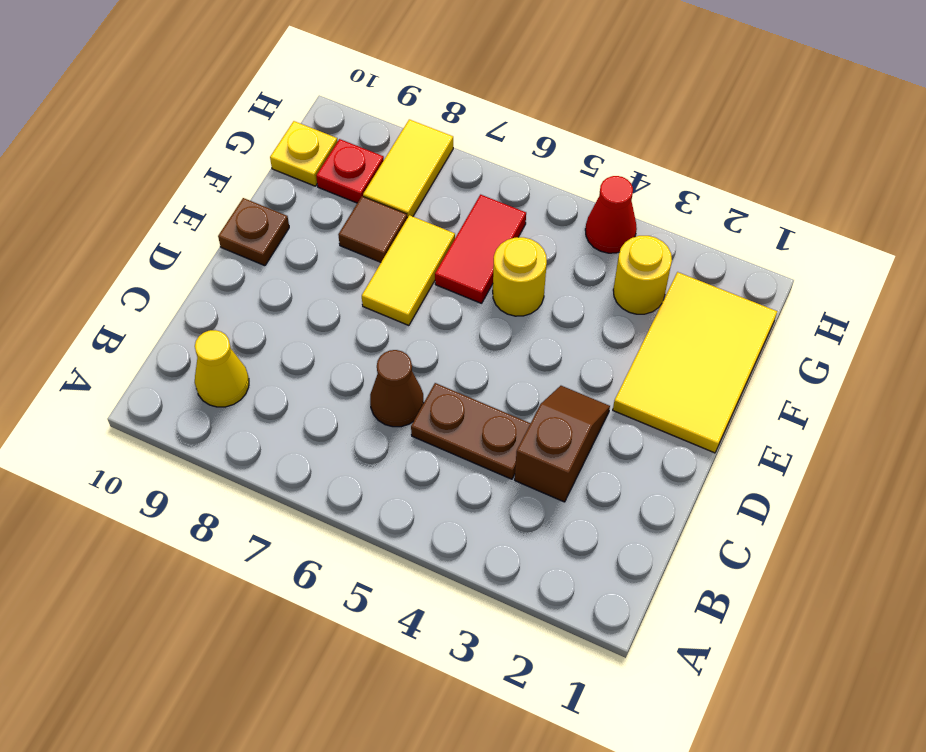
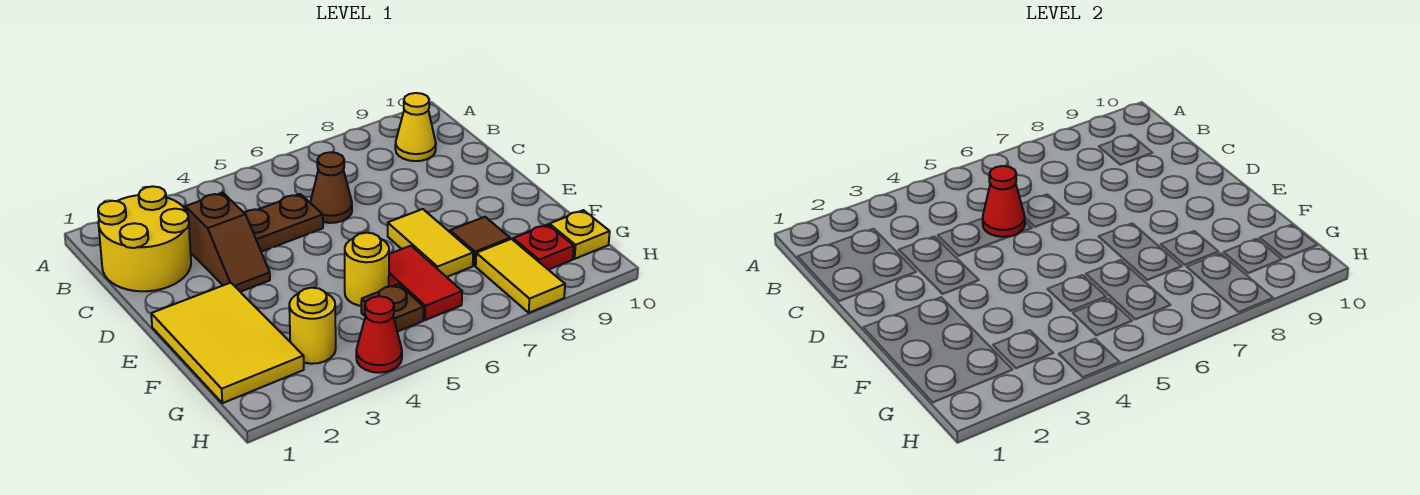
none -> yellow 2x2 round brick [98,186,191,291]
none -> red 1x1 cone [983,166,1025,237]
brown 1x1 plate [218,198,289,266] -> brown 1x1 plate moved to [361,284,424,332]

